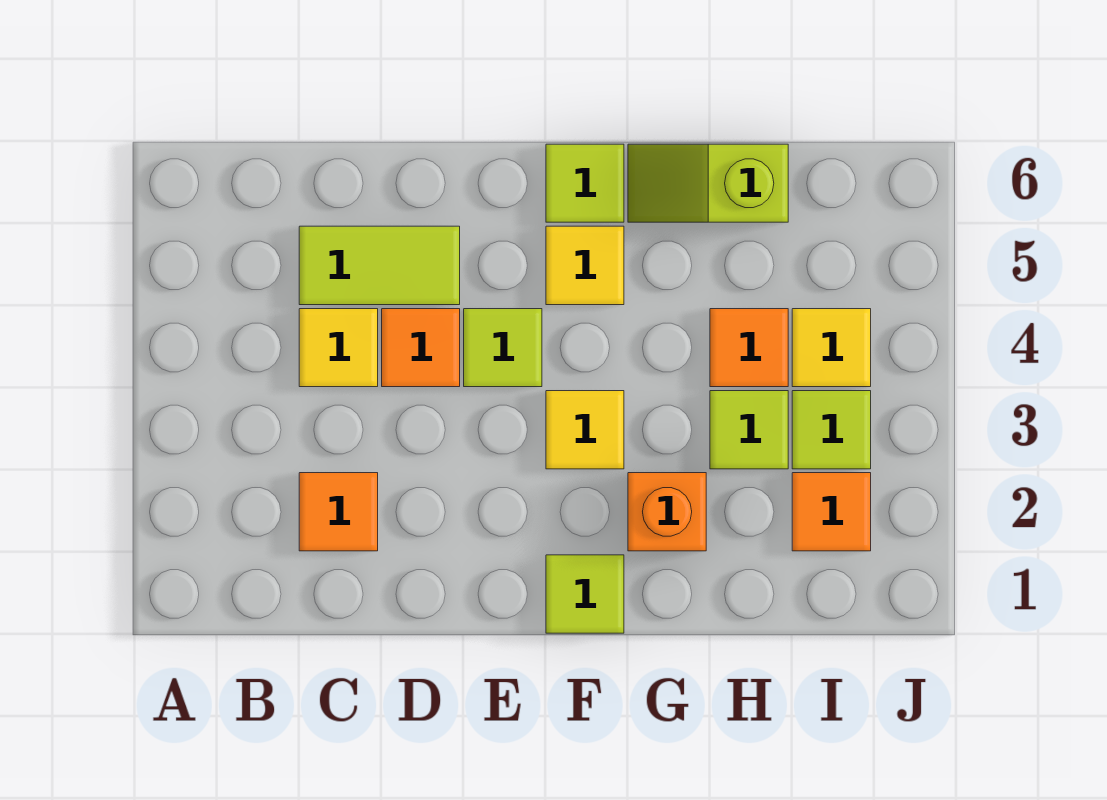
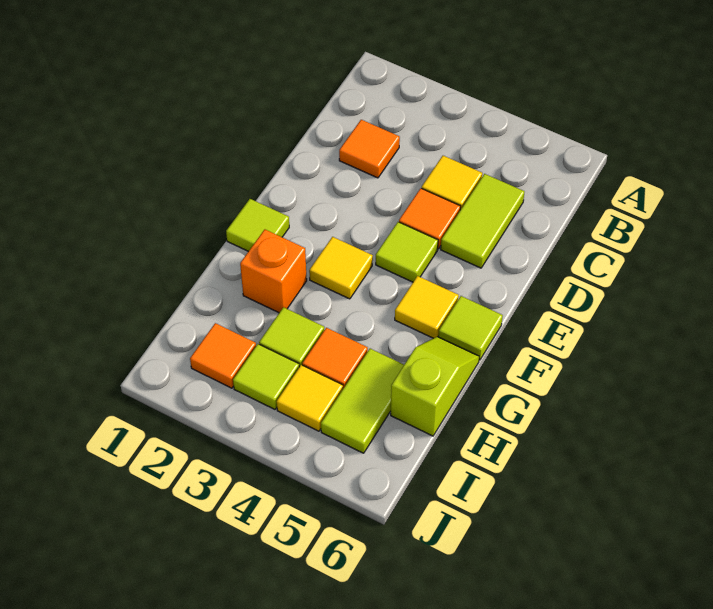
none -> lime 1x2 tile [321,349,404,453]

